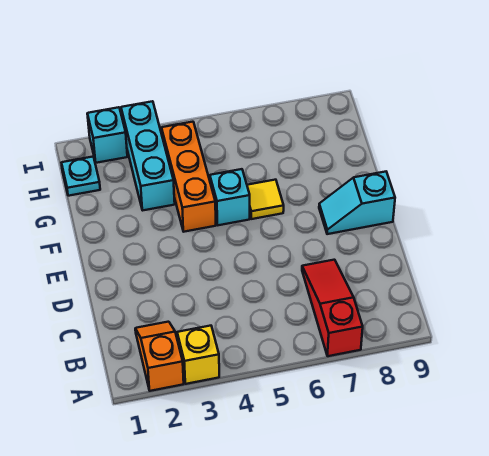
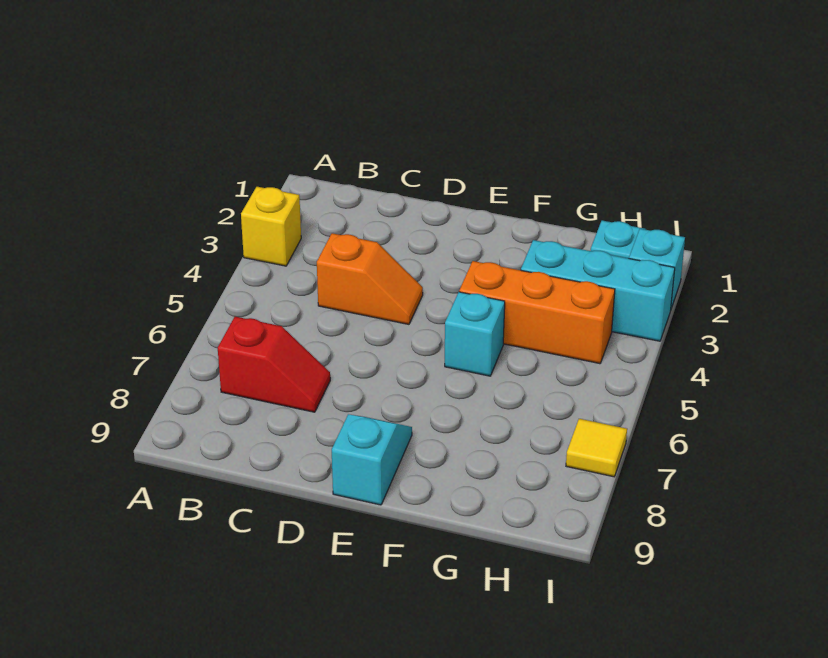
orange 1x2 slope [135,322,184,391] -> orange 1x2 slope moved to [317,233,423,324]
red 1x3 slope [302,260,363,356] -> red 1x2 slope [218,317,330,412]
yellow 1x1 tile [247,180,284,219] -> yellow 1x1 tile moved to [566,419,627,477]

